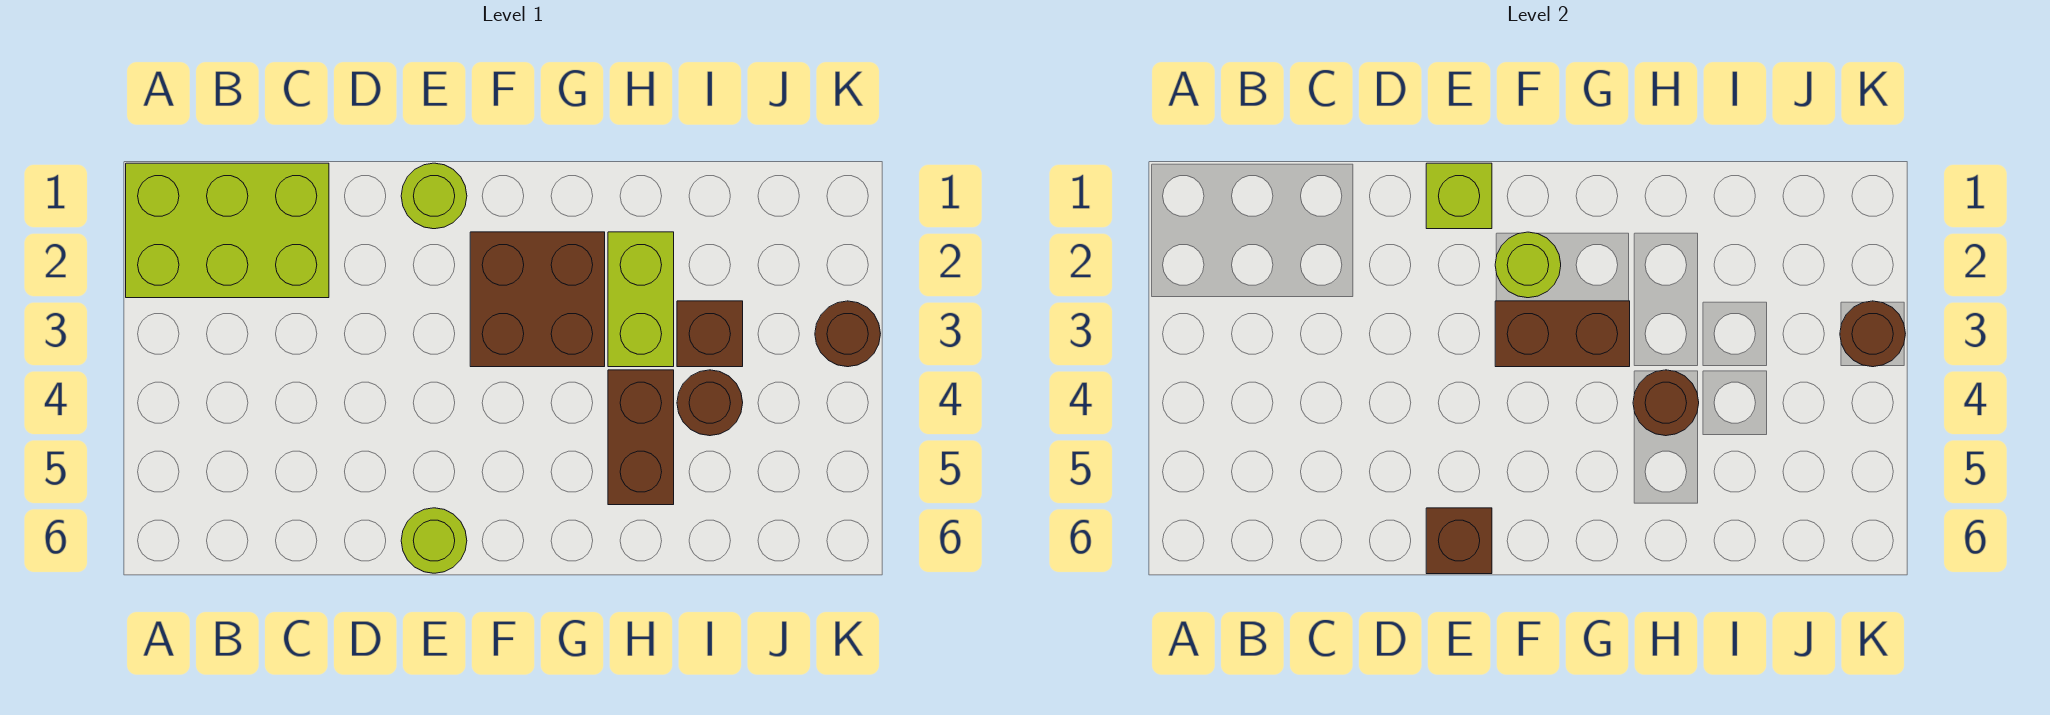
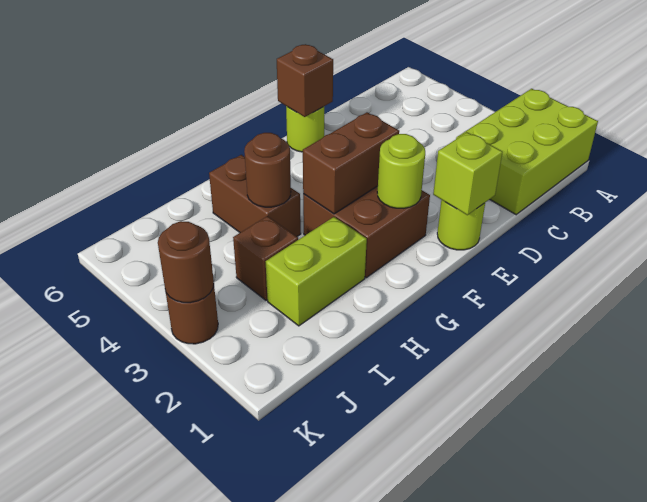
lime 1x2 brick [608,232,674,367] -> lime 1x2 brick turned to [266,217,367,326]
brown 1x1 round brick [677,370,743,436] -> none

